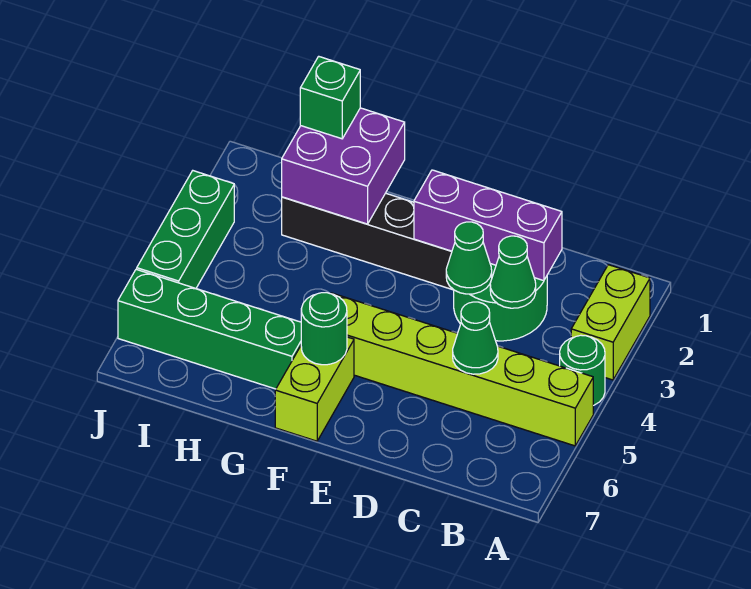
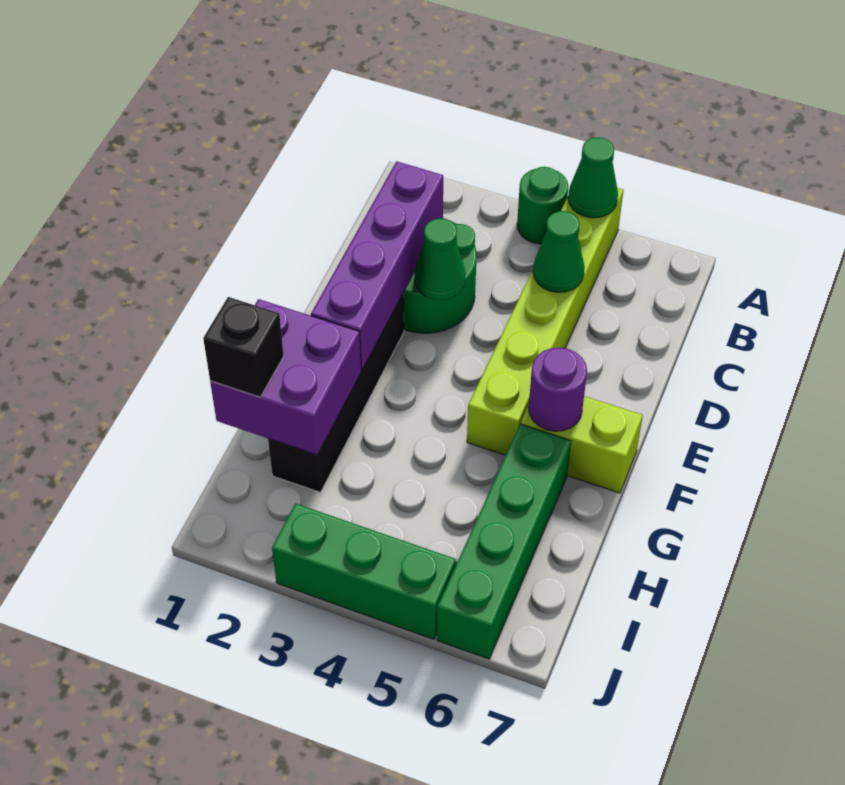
lime 1x2 brick [571,265,650,380] -> none
purple 1x3 brick [414,170,562,281] -> purple 1x4 brick [311,161,443,370]
green 1x1 cone [490,236,536,308] -> green 1x1 cone moved to [568,137,618,218]
green 1x1 round brick [301,293,347,365] -> purple 1x1 round brick [529,348,587,431]
green 1x1 brick [300,56,360,139] -> black 1x1 brick [203,297,284,397]

